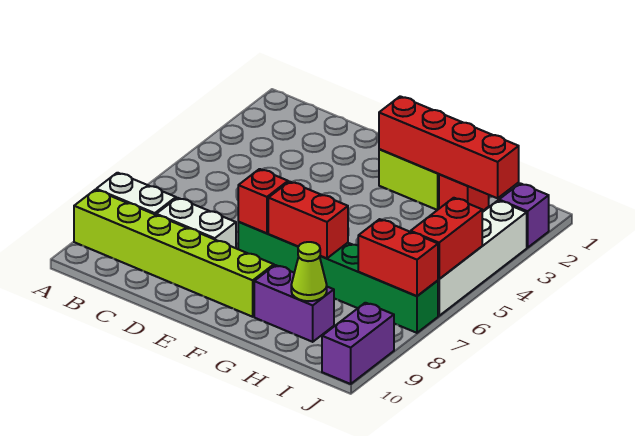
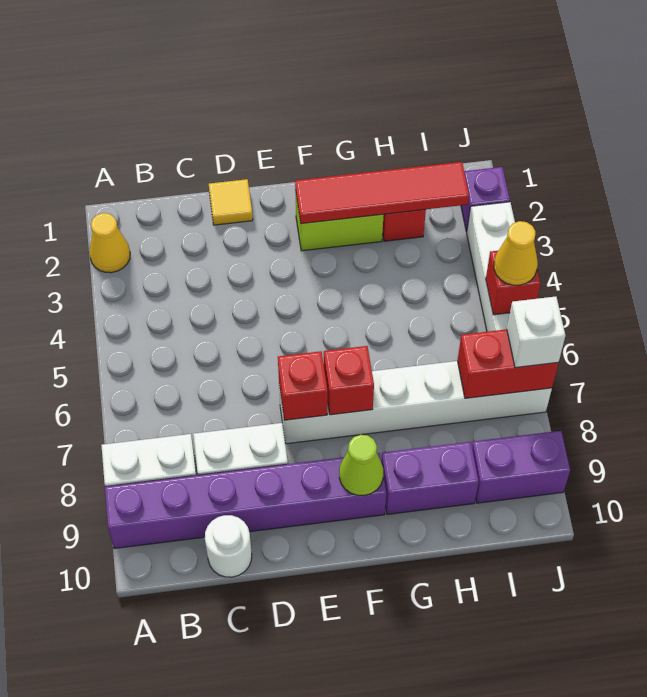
none -> yellow 1x1 cone [89,213,130,273]
lime 1x6 brick [74,190,274,317] -> purple 1x6 brick [105,453,386,549]
none -> white 1x1 round brick [205,515,252,577]
none -> yellow 1x1 tile [209,179,253,225]
green 1x6 brick [238,222,438,333] -> white 1x6 brick [279,361,552,444]
red 1x4 brick [379,96,519,198] -> red 1x4 tile [295,162,469,224]
red 1x2 brick [268,182,348,258] -> red 1x1 brick [324,346,374,415]
lime 1x1 cone [291,242,327,301] -> lime 1x1 cone moved to [339,435,383,495]
red 1x2 brick [411,198,482,279] -> red 1x1 brick [486,251,540,315]
none -> yellow 1x1 cone [494,221,538,285]
none -> white 1x1 brick [507,297,565,368]
purple 1x2 brick [322,303,394,384] -> purple 1x2 brick turned to [472,431,570,503]

